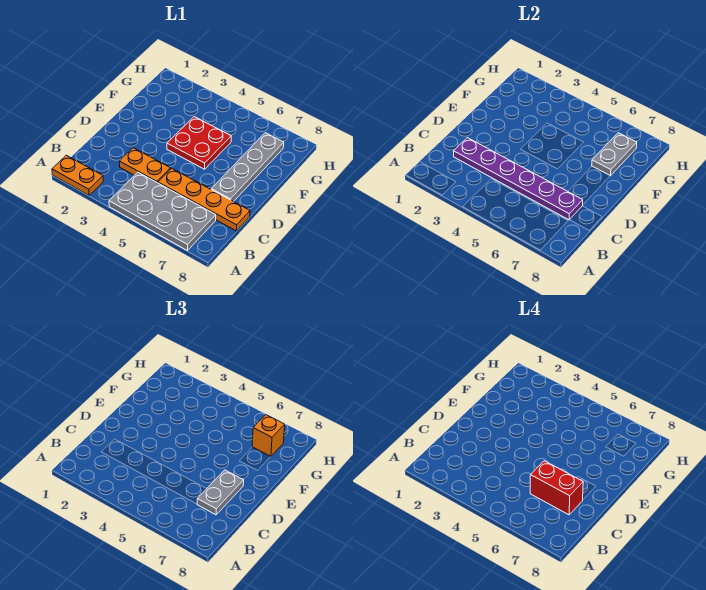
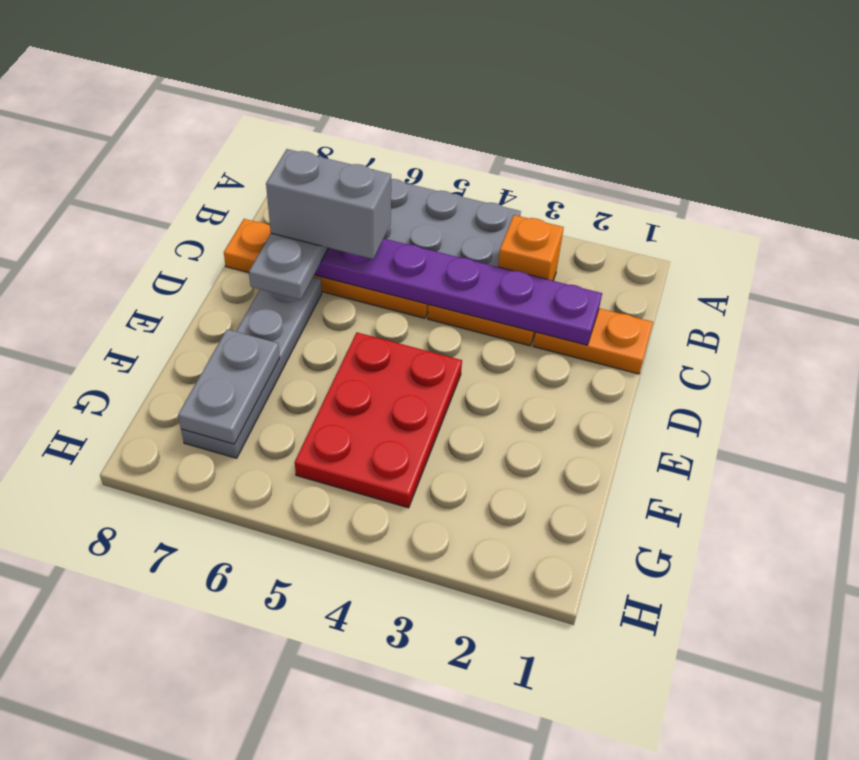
orange 1x2 plate [52,155,103,195] -> orange 1x2 plate moved to [533,308,653,374]
red 1x2 brick [530,461,583,515] -> grey 1x2 brick [266,149,391,259]
red 2x2 plate [167,117,231,169] -> red 2x3 plate [295,333,462,508]
orange 1x1 brick [252,415,285,457] -> orange 1x1 brick moved to [498,215,564,281]

